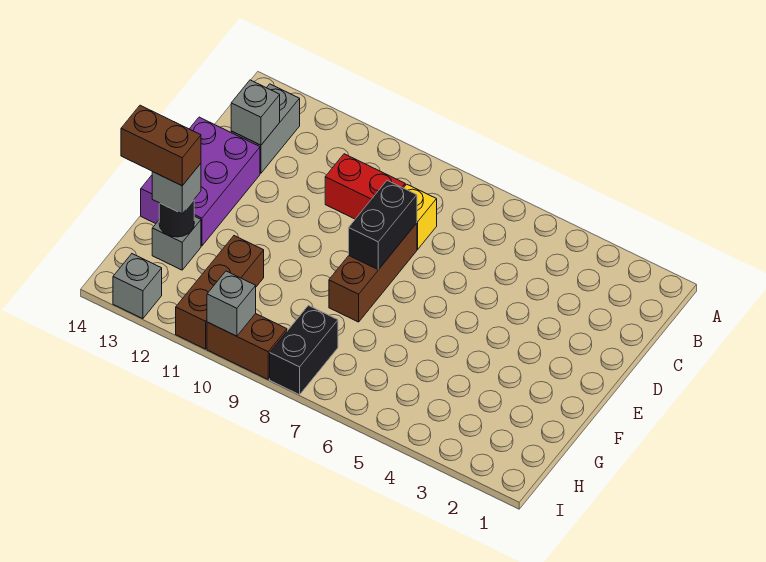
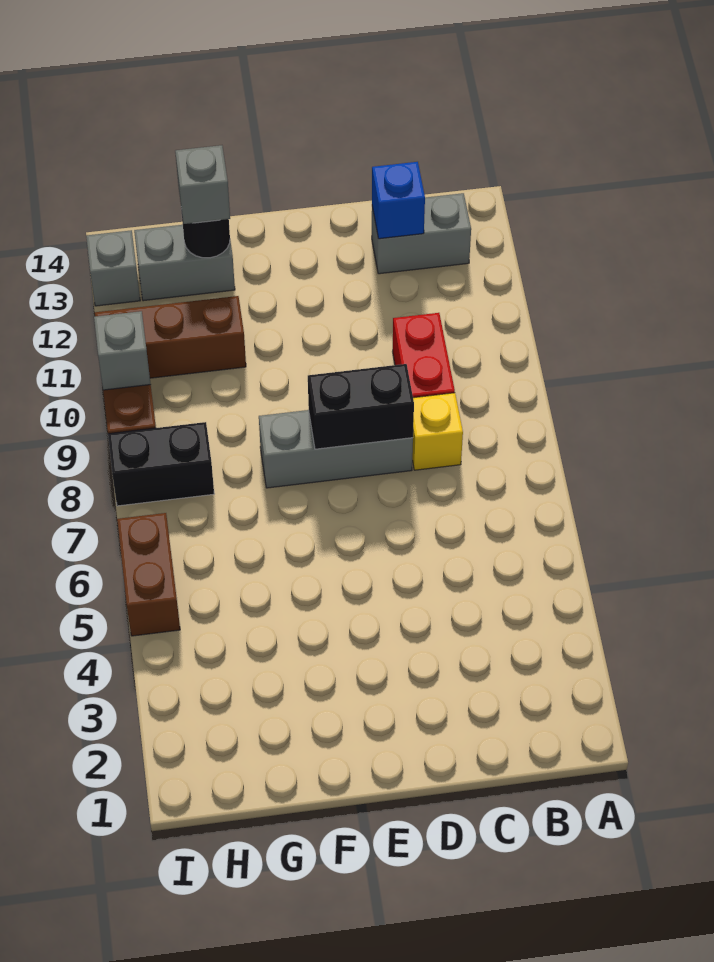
grey 1x1 brick [231,80,280,145] -> blue 1x1 brick [372,162,425,239]
brown 1x3 brick [329,223,417,322] -> grey 1x3 brick [259,410,413,488]
purple 2x3 brick [141,117,260,246] -> none
grey 1x1 brick [152,216,201,270] -> grey 1x2 brick [134,225,235,301]
brown 1x2 brick [121,105,201,186] -> brown 1x2 brick moved to [117,513,180,636]

